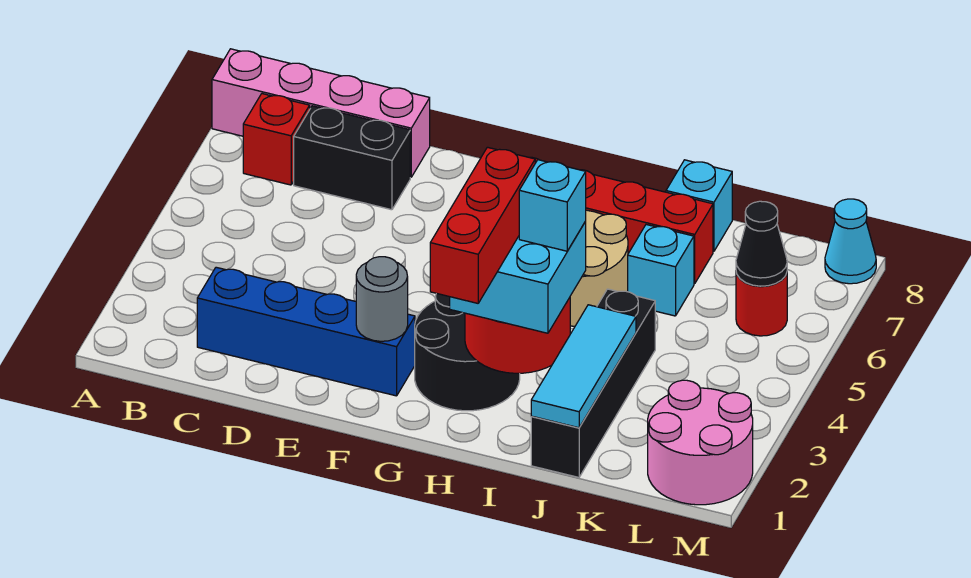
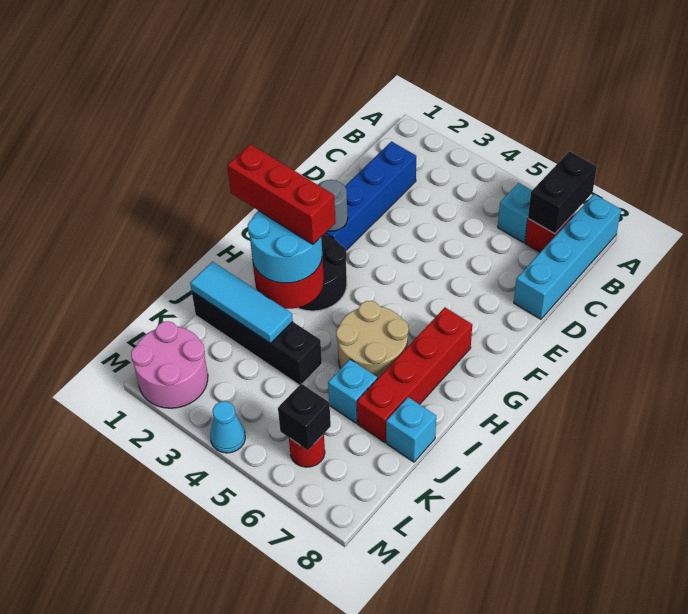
pink 1x4 brick [212,49,430,177] -> cyan 1x4 brick [514,194,621,319]
black 1x2 brick [294,106,410,210] -> black 1x2 brick moved to [528,151,597,234]
cyan 2x2 brick [450,222,586,333] -> cyan 2x2 round brick [248,211,322,283]
cyan 1x1 brick [519,160,586,251] -> cyan 1x1 brick moved to [498,183,532,243]
black 1x1 cone [736,201,787,286] -> black 1x1 brick [278,384,331,450]
cyan 1x1 cone [825,199,876,284] -> cyan 1x1 cone moved to [210,401,245,453]

